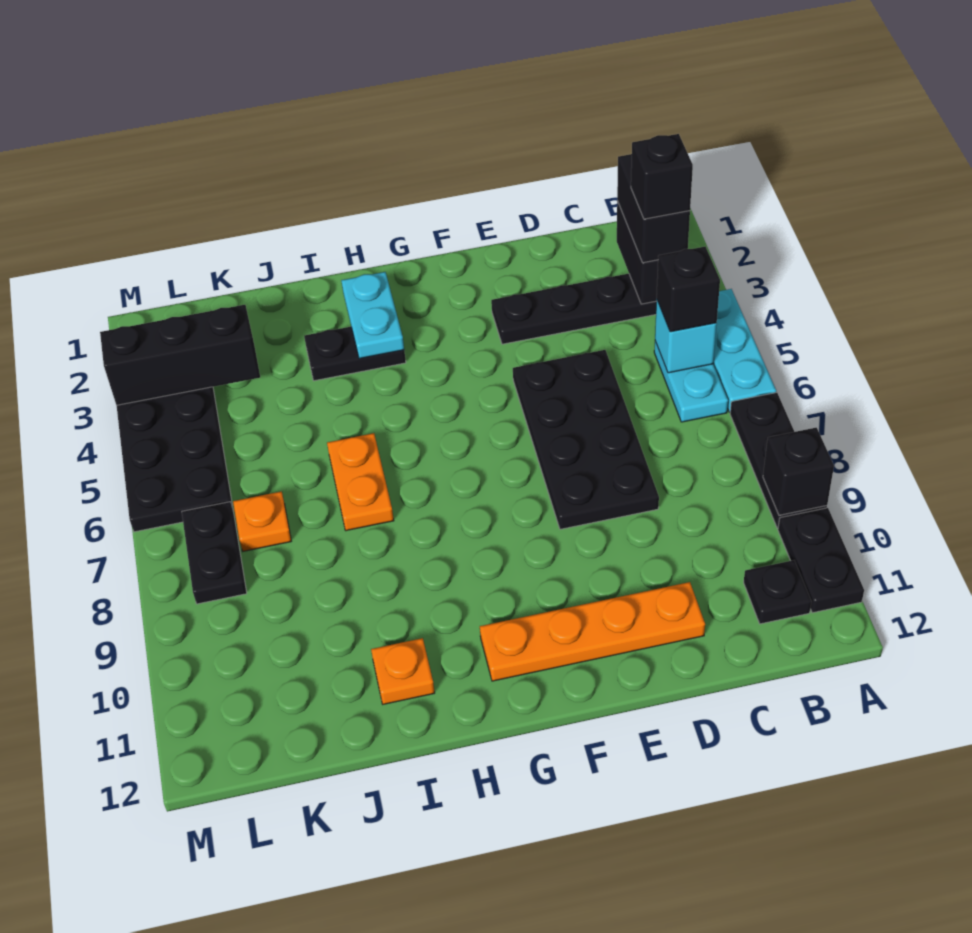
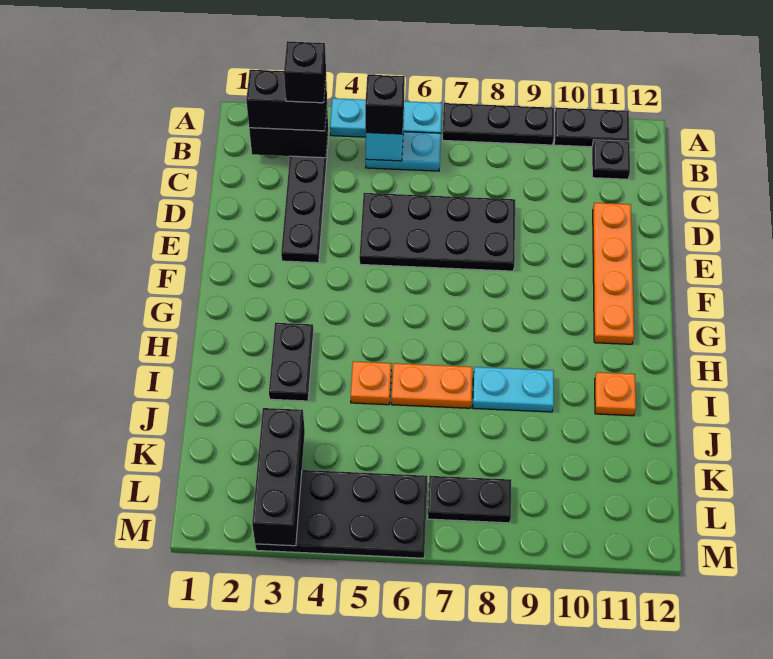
black 1x1 brick [763,428,834,515] -> none
cyan 1x2 plate [341,272,404,358] -> cyan 1x2 plate moved to [473,367,554,412]
orange 1x1 plate [233,492,291,551] -> orange 1x1 plate moved to [351,361,391,405]

